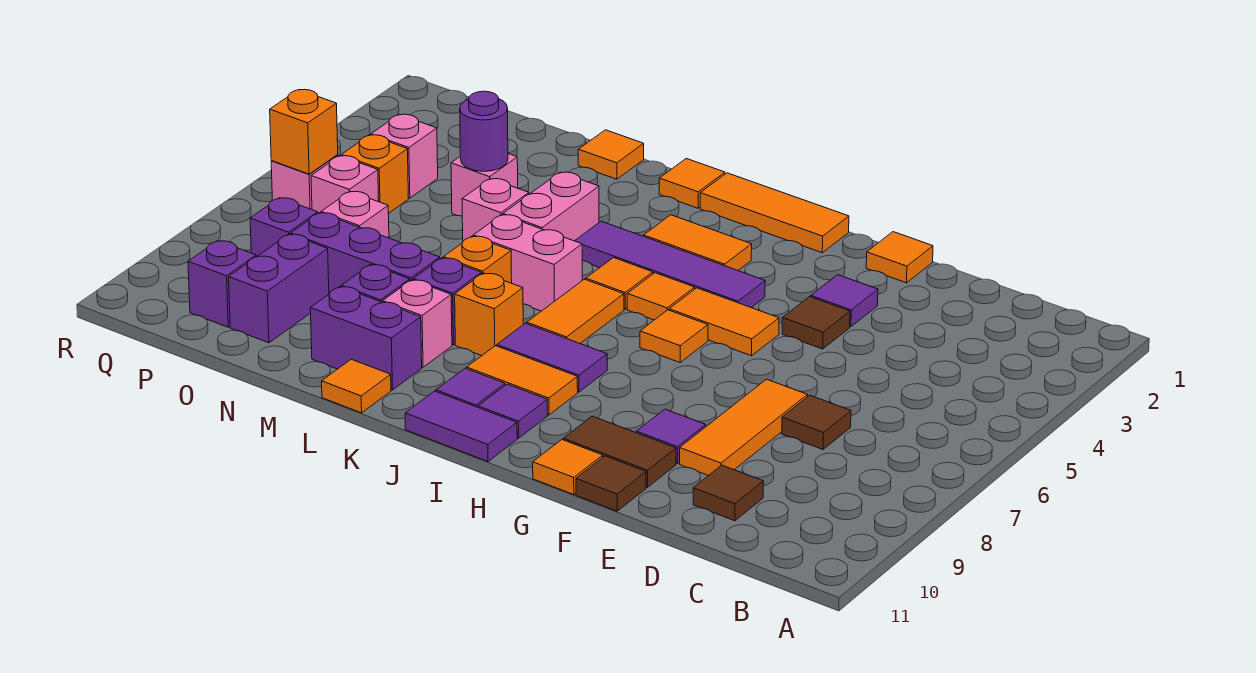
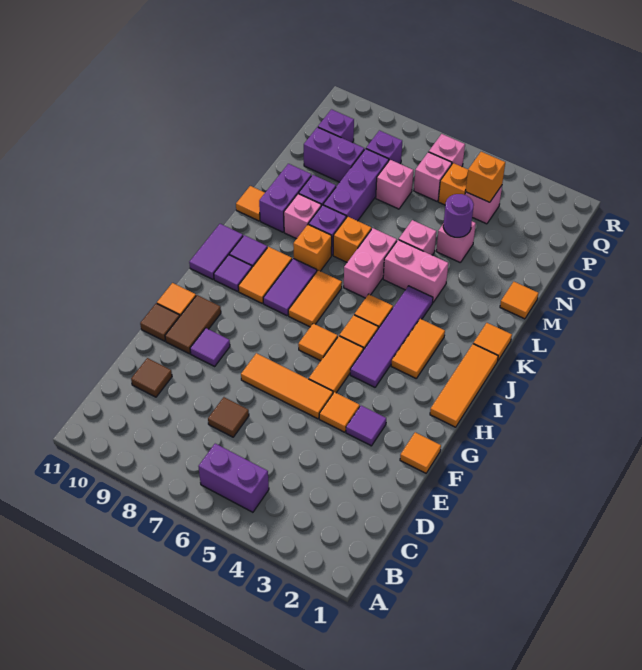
none -> purple 1x2 brick [198,444,269,512]
orange 1x3 tile [680,379,808,476] -> orange 1x3 tile moved to [241,353,333,419]
brown 1x1 tile [782,297,850,349] -> orange 1x1 tile [319,392,360,432]
orange 1x2 tile [527,279,624,343] -> orange 1x2 tile turned to [288,270,342,327]
orange 1x1 brick [270,89,338,174] -> orange 1x1 brick moved to [466,152,505,202]

